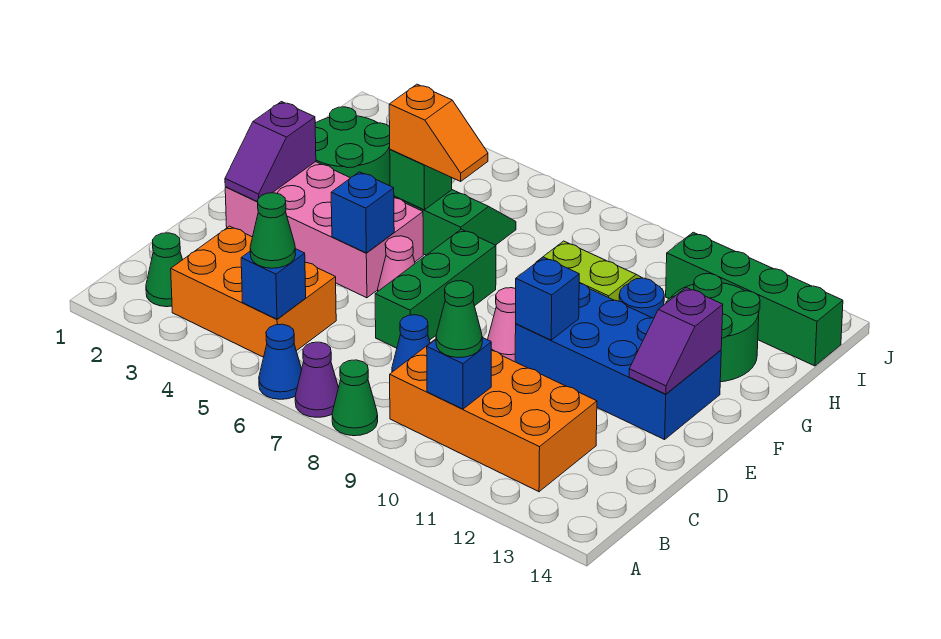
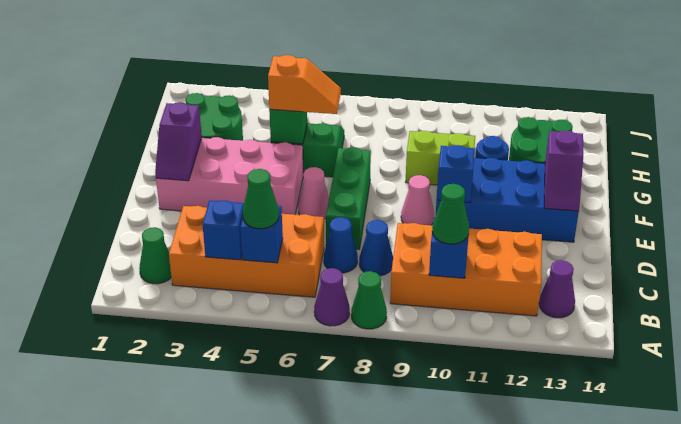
blue 1x1 cone [259,324,302,399] -> blue 1x1 cone moved to [324,217,358,273]
orange 2x3 brick [171,226,336,357] -> orange 2x4 brick [169,206,324,297]
none -> purple 1x1 cone [539,260,575,318]
blue 1x1 brick [331,172,394,253] -> blue 1x1 brick moved to [203,200,244,260]
green 1x4 brick [666,232,843,366] -> none

